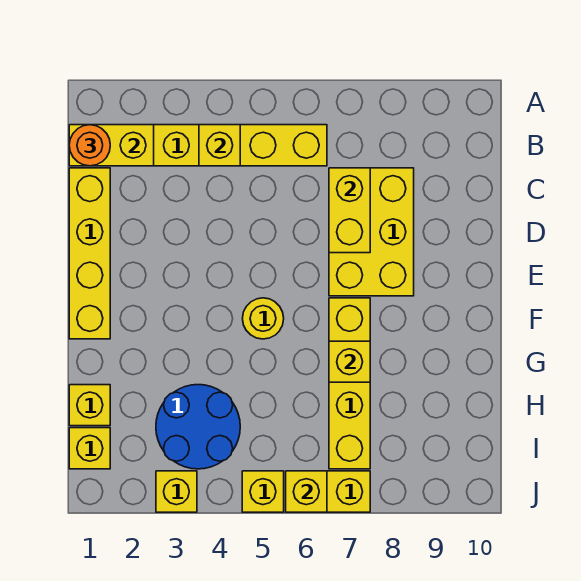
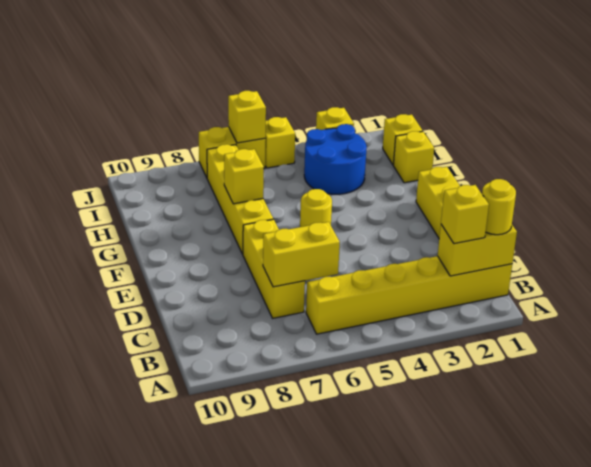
orange 1x1 round brick [69,125,110,166] -> yellow 1x1 round brick [482,179,516,235]
yellow 1x1 brick [199,125,240,166] -> yellow 1x1 brick moved to [441,185,489,244]
yellow 2x3 brick [329,168,414,296] -> yellow 1x3 brick [243,219,305,318]
yellow 1x2 brick [329,168,370,253] -> yellow 1x2 brick turned to [263,222,340,287]

